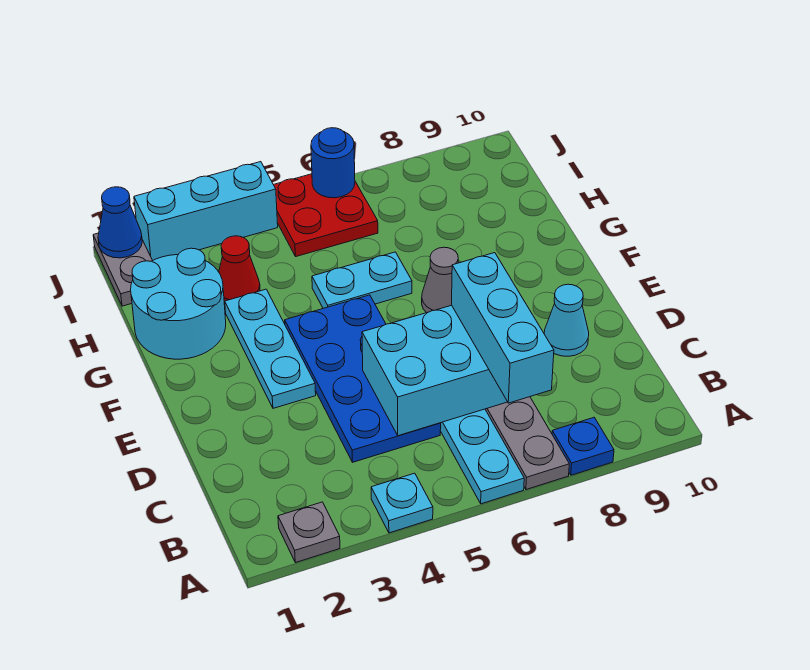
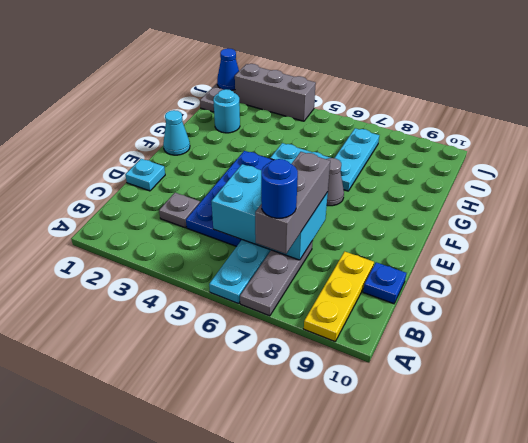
grey 1x1 plate [278,502,340,563] -> grey 1x1 plate moved to [159,193,200,228]
cyan 1x1 plate [371,473,433,533] -> cyan 1x1 plate moved to [125,159,165,191]
blue 1x1 plate [552,418,614,475] -> blue 1x1 plate moved to [363,262,406,304]
none -> yellow 1x3 plate [304,251,374,341]
cyan 1x3 brick [452,253,554,403] -> grey 1x3 brick [255,152,330,254]
cyan 1x1 cone [544,284,589,356] -> cyan 1x1 cone moved to [163,110,190,155]
cyan 1x3 plate [225,289,316,408] -> cyan 1x3 plate moved to [335,128,379,191]
cyan 2x2 round brick [131,248,226,359] -> cyan 1x1 round brick [213,89,240,133]
red 1x1 cone [219,236,260,304] -> none
red 2x2 plate [274,174,378,256] -> none
cyan 1x3 brick [134,162,278,261] -> grey 1x3 brick [235,64,316,121]
blue 1x1 round brick [311,128,355,198] -> blue 1x1 round brick moved to [261,159,298,218]

